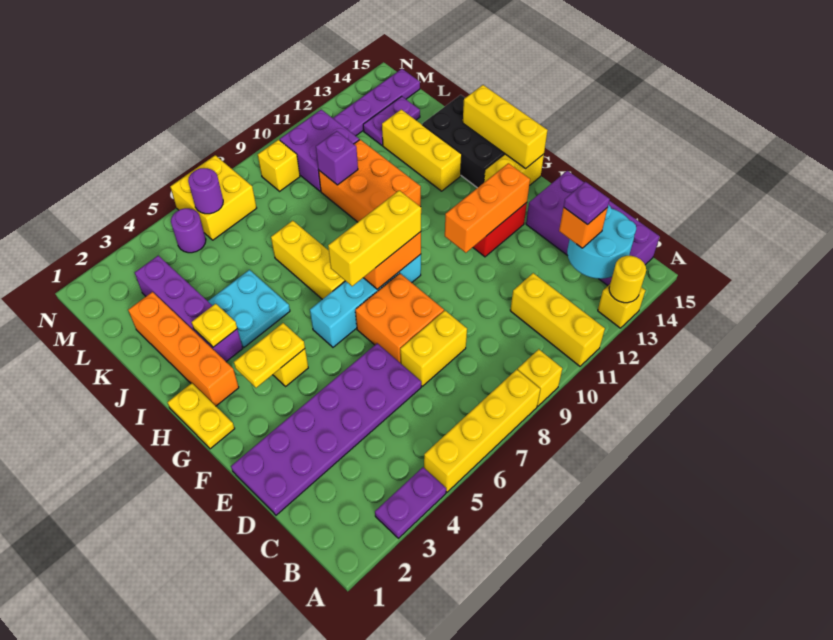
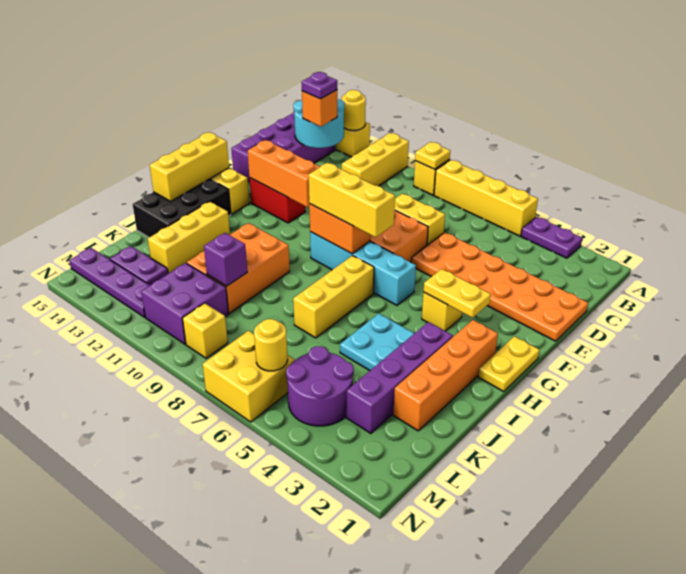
purple 2x6 plate [231,343,421,515] -> orange 2x6 plate [411,232,588,341]
yellow 1x1 plate [192,304,237,347] -> yellow 1x1 plate moved to [415,142,450,169]
purple 1x1 round brick [171,208,206,253] -> purple 2x2 round brick [286,346,354,426]
purple 1x1 round brick [188,168,223,214] -> yellow 1x1 round brick [254,319,288,371]

